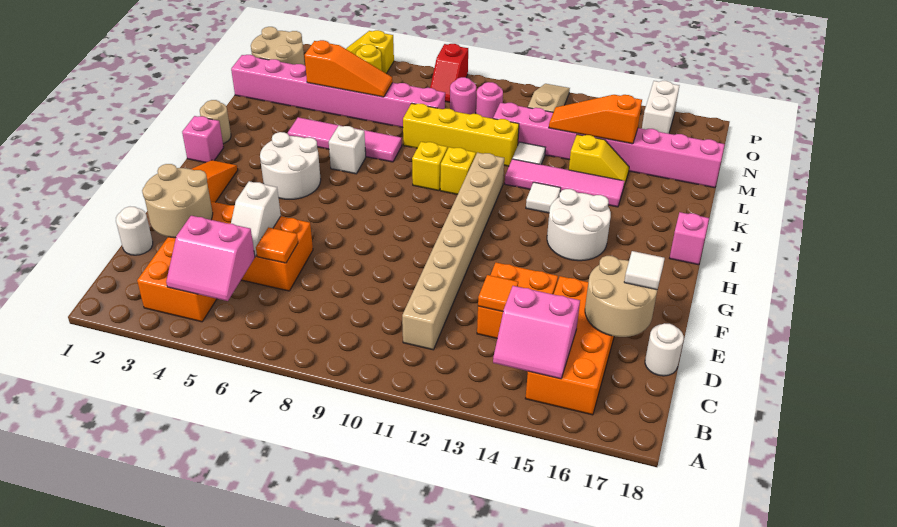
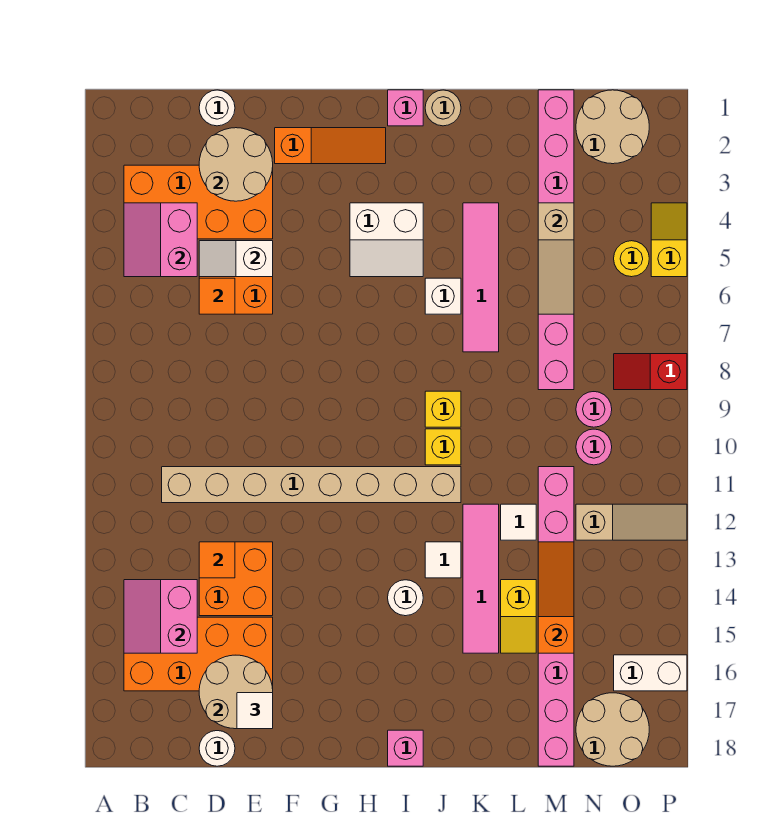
white 2x2 round brick [260,132,321,199] -> white 2x2 slope [350,203,423,277]
white 2x2 round brick [547,189,611,261] -> white 1x1 round brick [388,580,423,616]
yellow 1x4 brick [403,103,519,166] -> none
orange 1x3 slope [305,40,393,97] -> tan 1x3 slope [538,203,574,314]
none -> tan 2x2 round brick [576,693,649,766]

